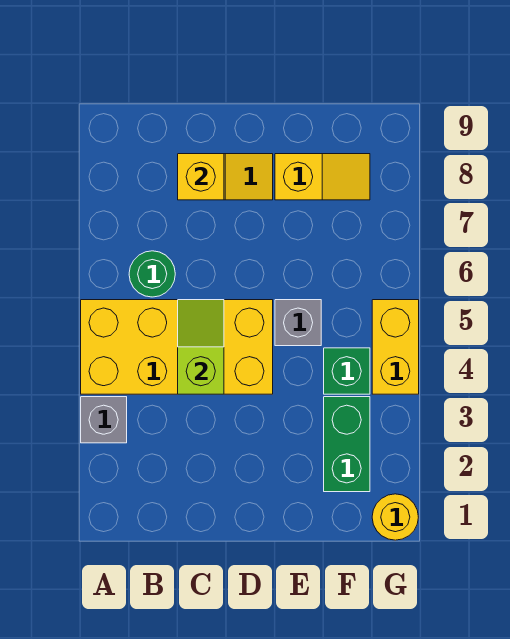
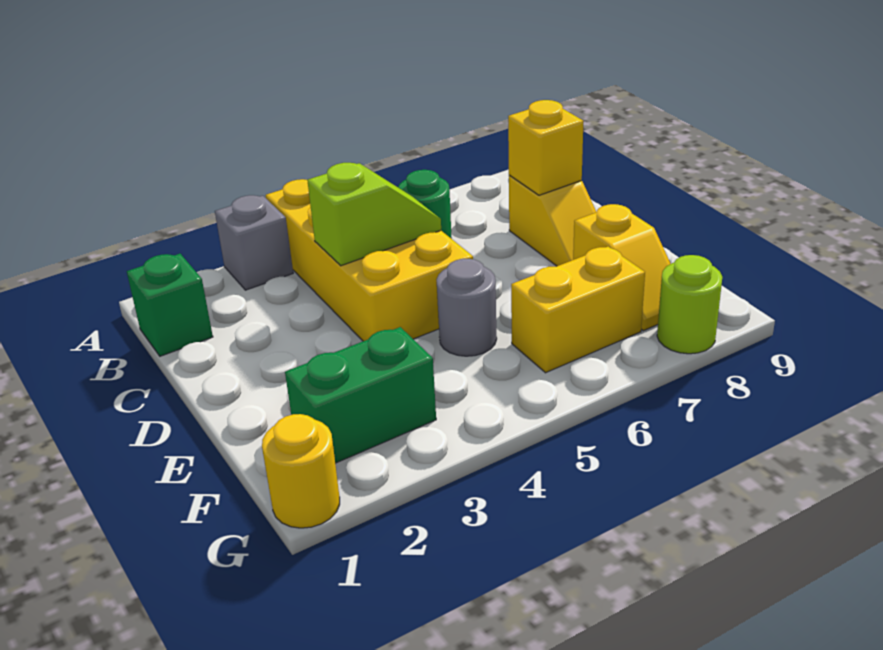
grey 1x1 brick [275,300,321,346] -> grey 1x1 round brick [437,259,497,356]
green 1x1 brick [324,348,370,394] -> green 1x1 brick moved to [127,254,213,356]
yellow 1x2 brick [372,300,419,394] -> yellow 1x2 brick moved to [511,247,645,373]
none -> lime 1x1 round brick [657,255,722,354]

